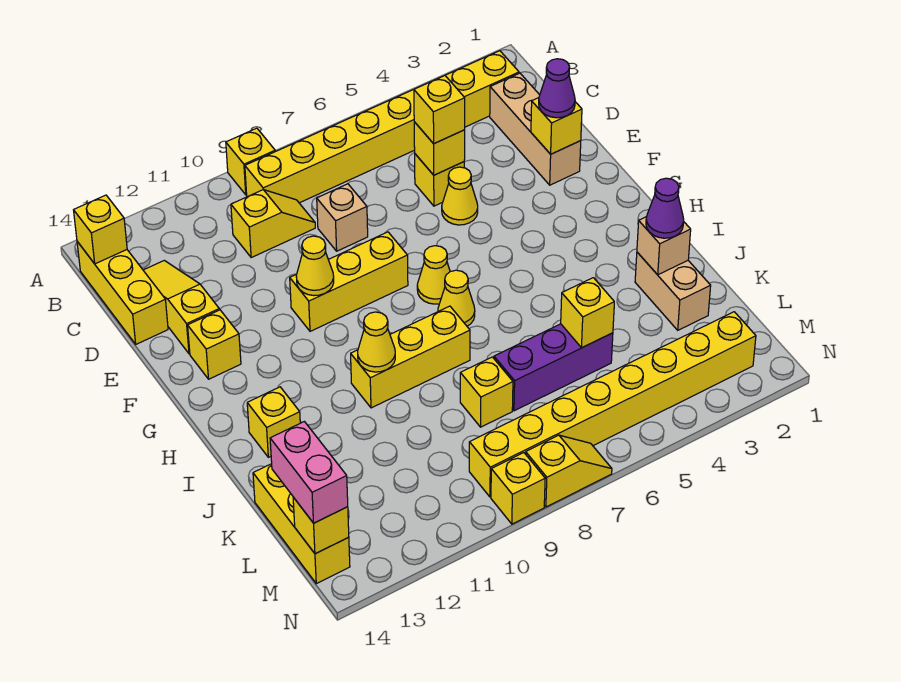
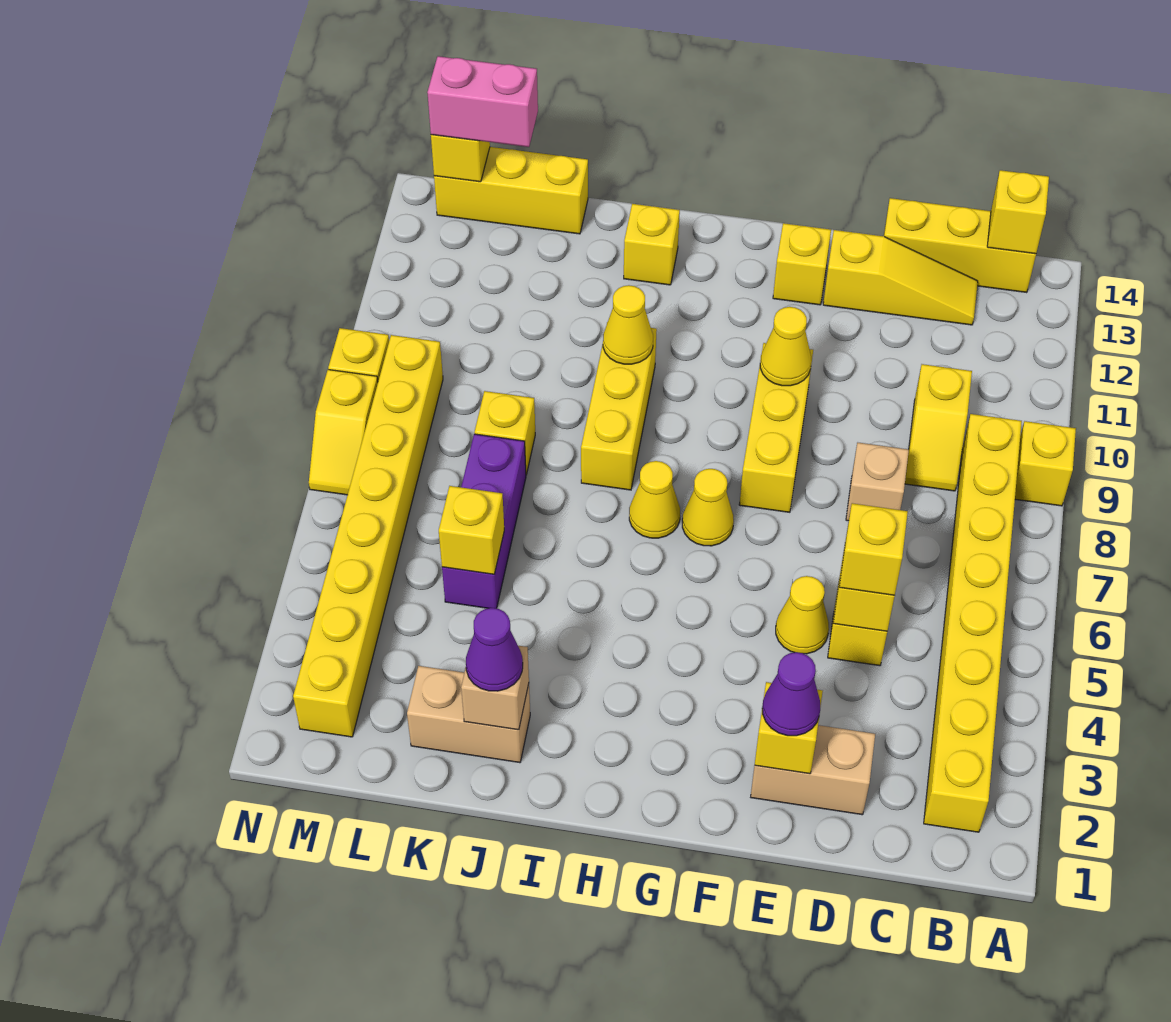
tan 1x3 brick [490,73,581,185] -> tan 1x2 brick [751,725,875,815]

